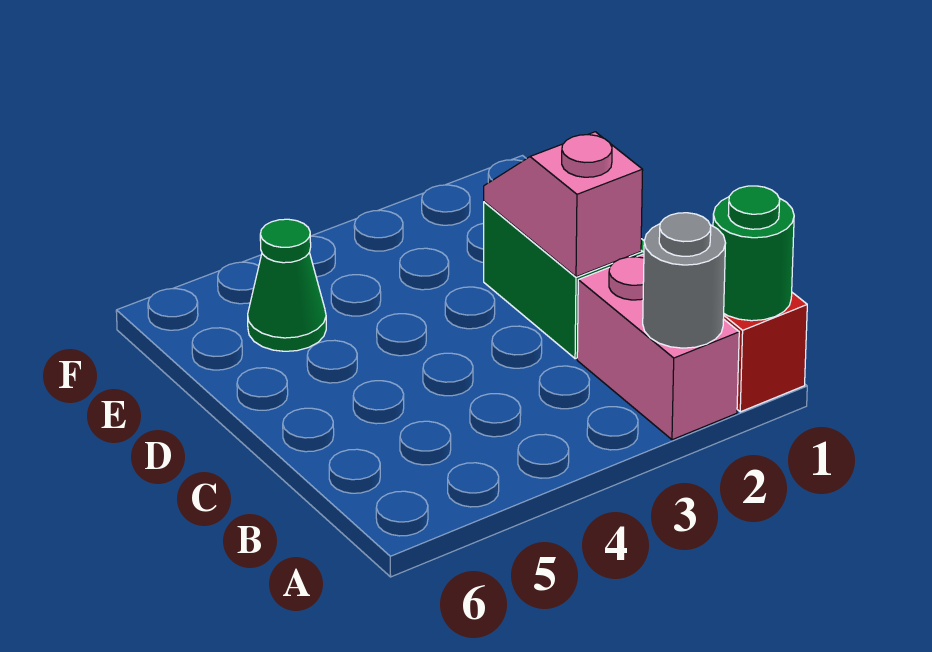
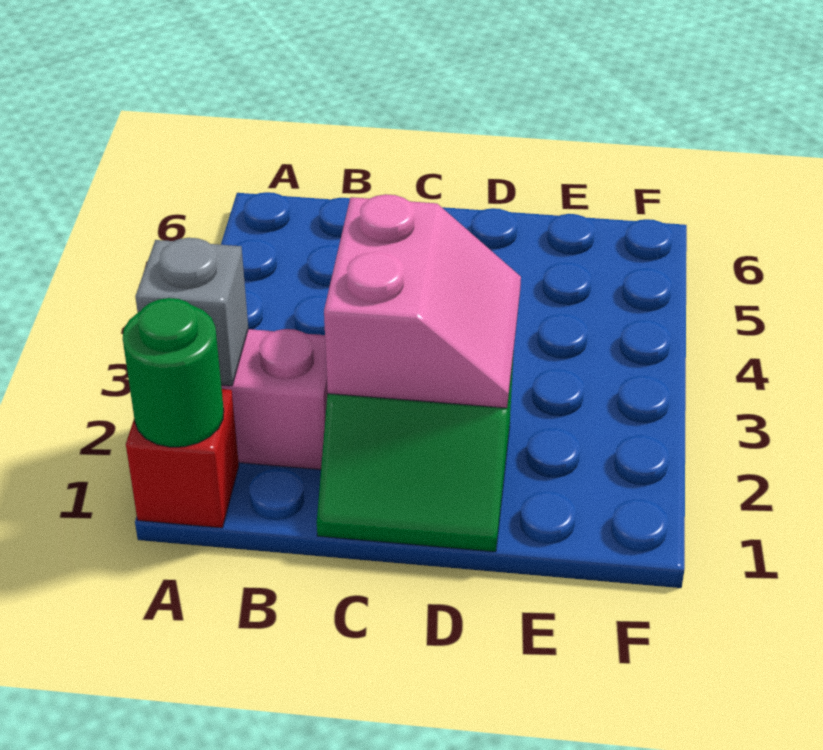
grey 1x1 round brick [643,213,726,348] -> grey 1x1 brick [135,238,248,386]
pink 1x2 slope [484,132,643,277] -> pink 2x2 slope [324,194,521,408]
green 1x1 cone [248,219,326,351] -> none

